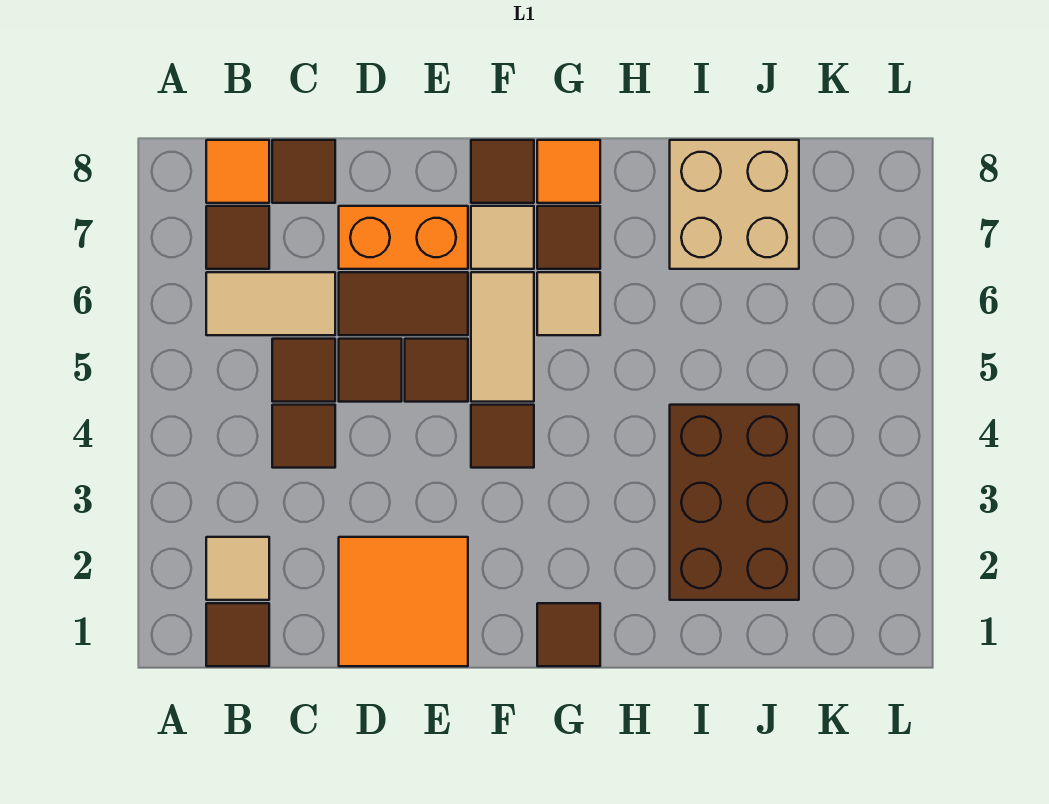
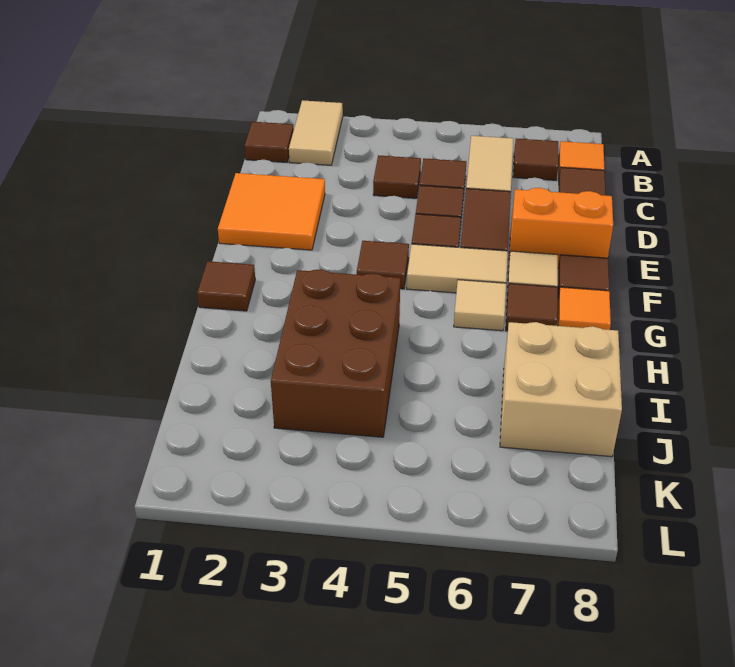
tan 1x1 tile [206,537,269,600] -> tan 1x2 tile [289,100,343,165]
orange 1x2 brick [339,206,468,269] -> orange 1x2 brick turned to [509,188,613,268]
brown 2x3 brick [670,405,799,600] -> brown 2x3 brick turned to [271,269,400,437]

